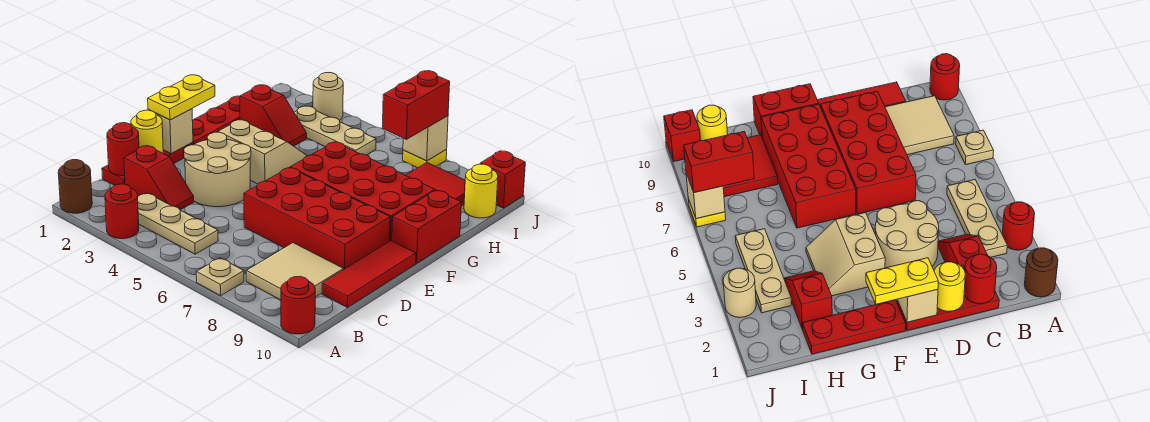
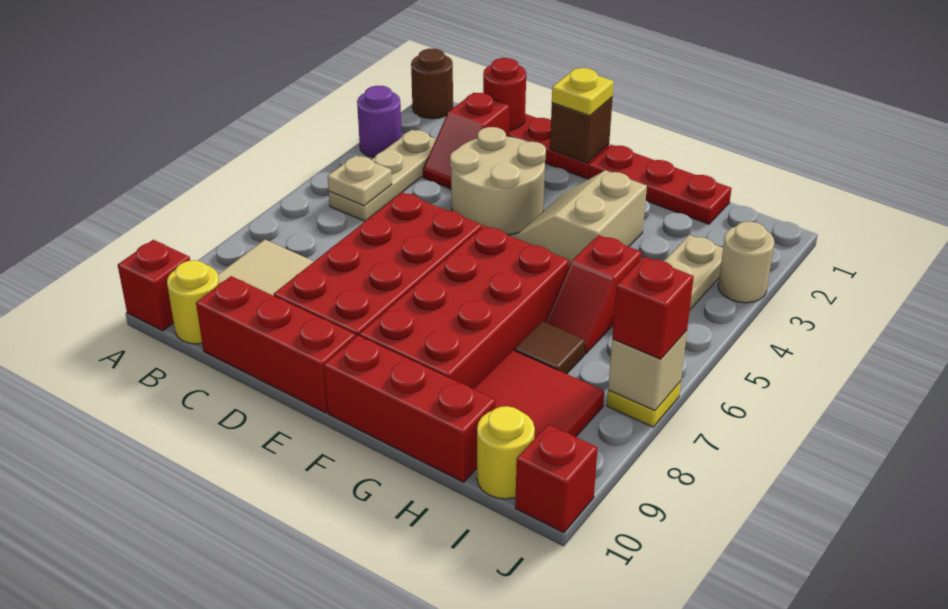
red 1x1 round brick [105,184,139,239] -> purple 1x1 round brick [357,86,402,158]
tan 1x1 plate [196,258,244,296] -> tan 1x1 plate moved to [328,155,392,206]
red 1x1 round brick [281,276,315,334] -> red 1x1 brick [118,240,190,331]
red 1x3 tile [322,241,416,307] -> red 1x3 brick [196,276,356,413]
yellow 1x1 round brick [131,110,163,153] -> yellow 1x1 round brick moved to [167,260,219,344]
tan 1x1 brick [156,109,193,154] -> brown 1x1 brick [550,97,613,163]
yellow 1x2 plate [148,75,215,120] -> yellow 1x1 plate [552,68,614,116]
tan 2x2 slope [218,119,307,184] -> tan 2x2 slope turned to [514,170,647,266]
red 1x2 brick [392,190,461,263] -> red 1x3 brick [324,335,496,482]
red 1x2 slope [240,85,307,146] -> red 1x2 slope moved to [545,235,641,354]
none -> brown 1x1 tile [514,321,585,374]
red 1x2 brick [382,71,450,139] -> red 1x1 brick [612,257,694,359]

